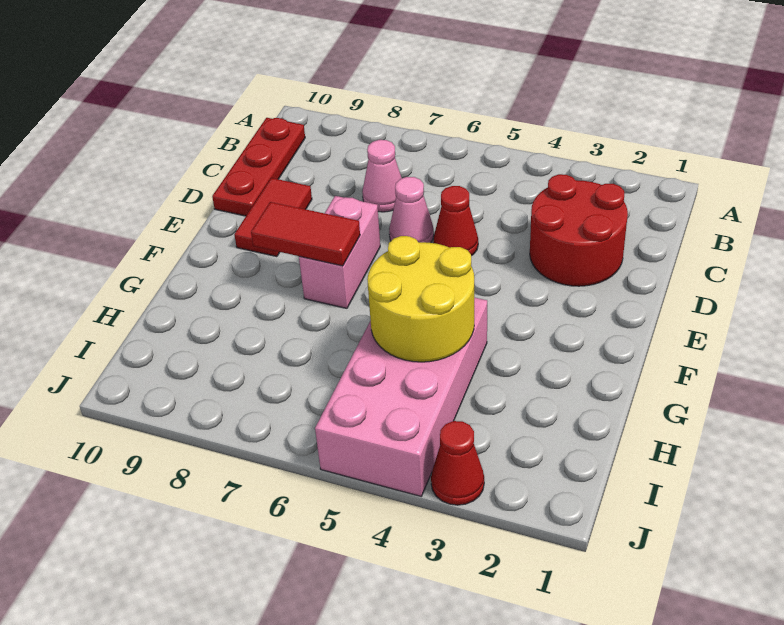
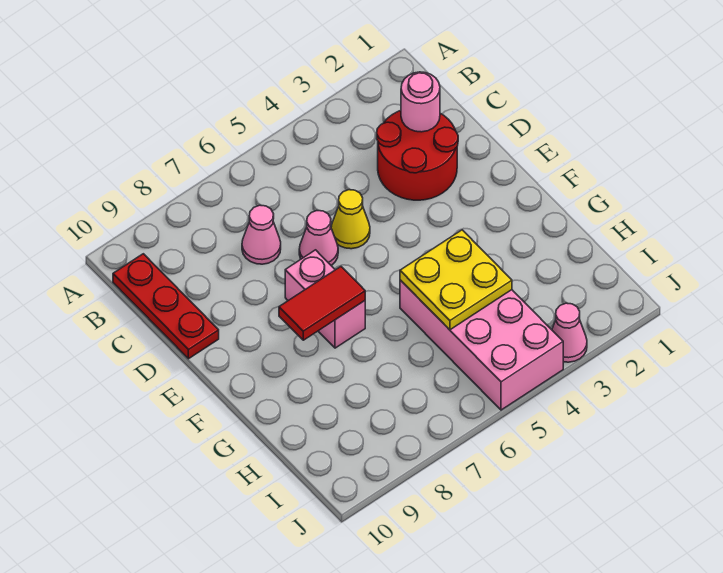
none -> pink 1x1 round brick [401,72,440,132]
red 1x1 cone [433,186,478,256] -> yellow 1x1 cone [331,190,370,249]
red 1x2 tile [234,178,312,257] -> none
yellow 2x2 round brick [367,236,474,362] -> yellow 2x2 plate [400,230,512,330]
red 1x1 cone [431,421,484,505] -> pink 1x1 cone [552,303,587,362]

